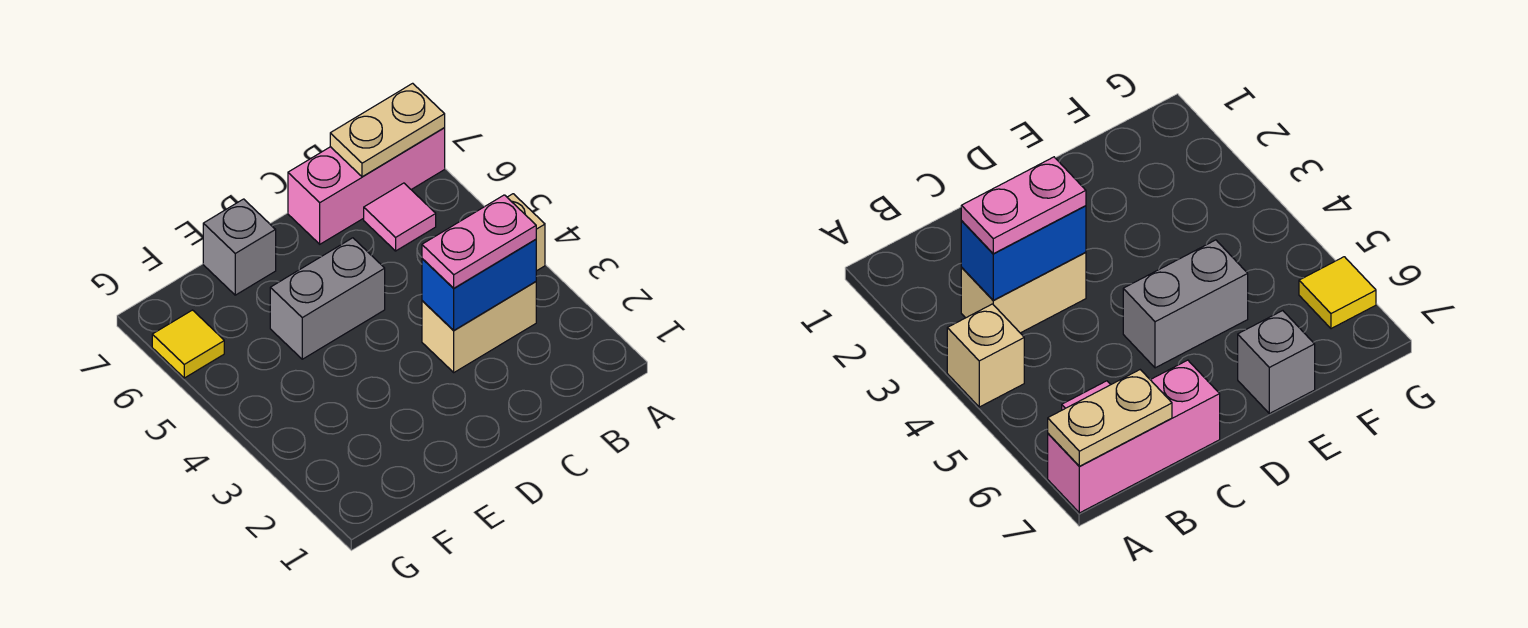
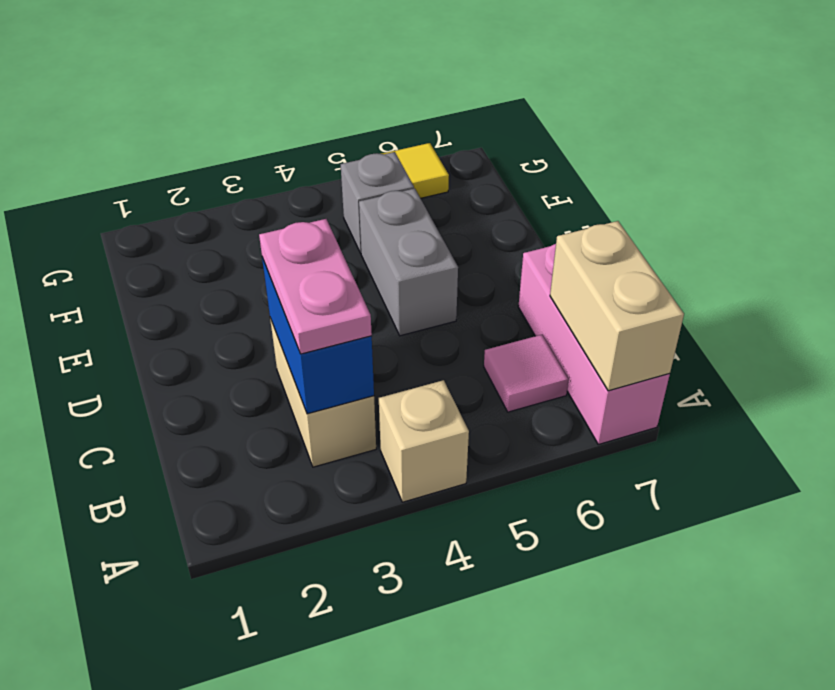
tan 1x2 plate [330,83,445,177] -> tan 1x2 brick [550,221,684,391]
grey 1x1 brick [203,199,276,295] -> grey 1x1 brick moved to [341,152,414,253]

